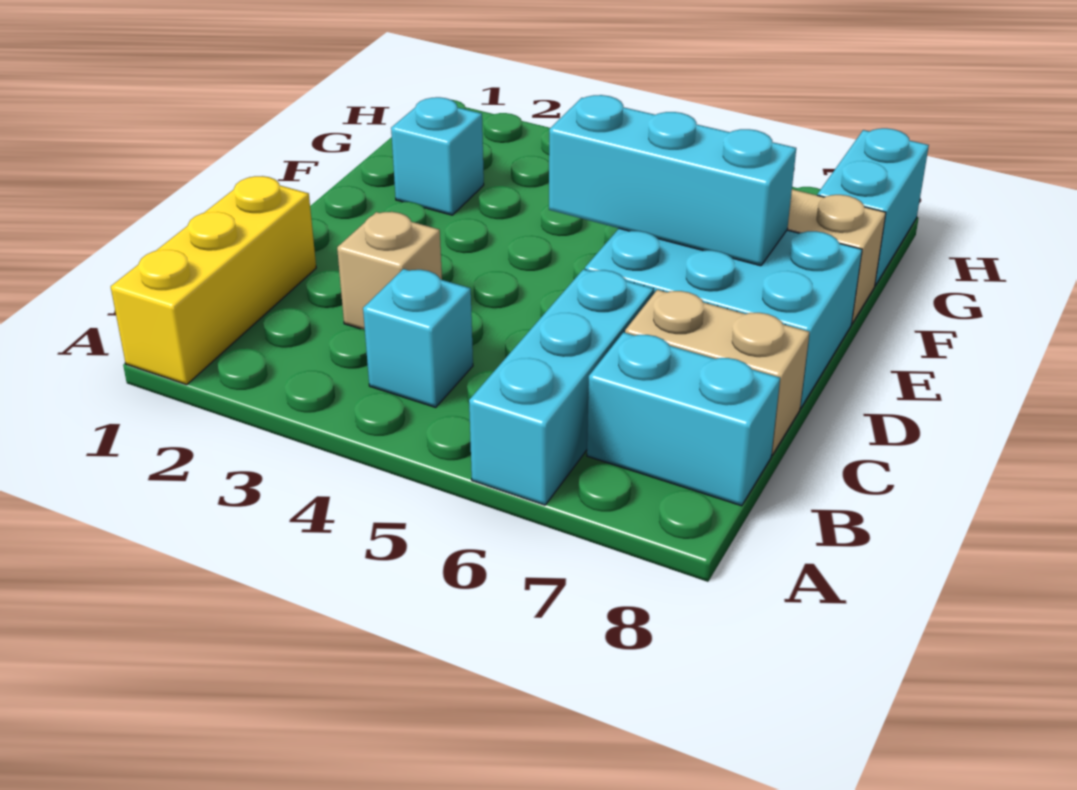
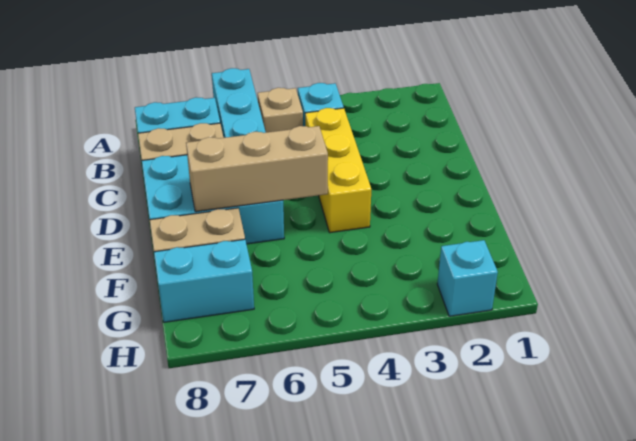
yellow 1x3 brick [111,176,316,385] -> yellow 1x3 brick moved to [305,108,371,233]
tan 1x1 brick [337,212,442,330] -> tan 1x1 brick moved to [258,88,303,132]
cyan 1x3 brick [549,95,796,266] -> tan 1x3 brick [186,126,328,212]
cyan 1x1 brick [391,97,484,215] -> cyan 1x1 brick moved to [437,240,498,316]
cyan 1x2 brick [818,128,929,285] -> cyan 1x2 brick turned to [154,239,254,322]

